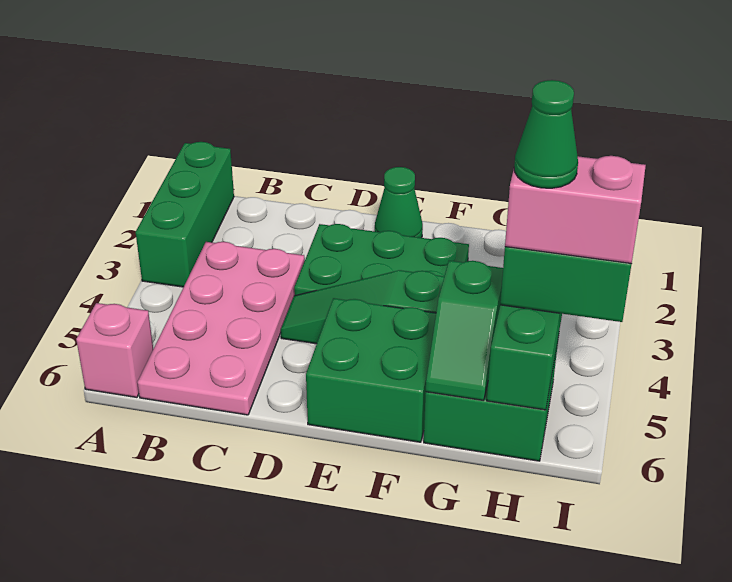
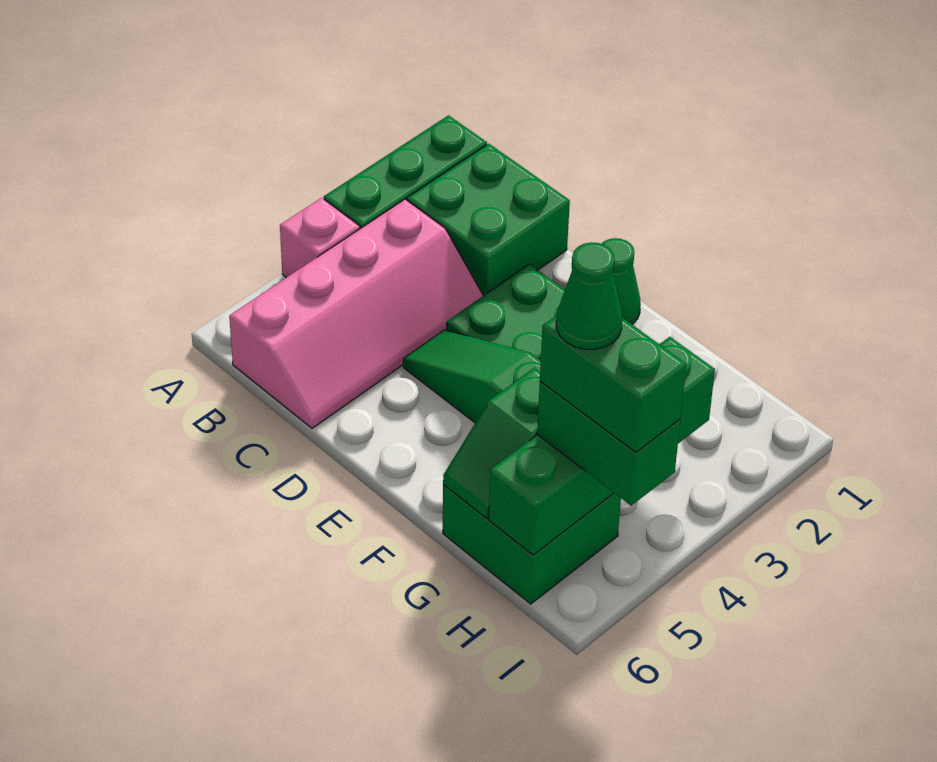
pink 1x1 brick [76,303,153,397] -> pink 1x1 brick moved to [280,198,360,278]
pink 2x4 plate [138,242,305,415] -> pink 2x4 slope [229,199,483,428]
green 2x2 brick [306,298,436,442] -> green 2x2 brick moved to [407,144,570,296]
pink 1x2 brick [505,156,646,264] -> green 1x2 brick [540,315,686,452]

